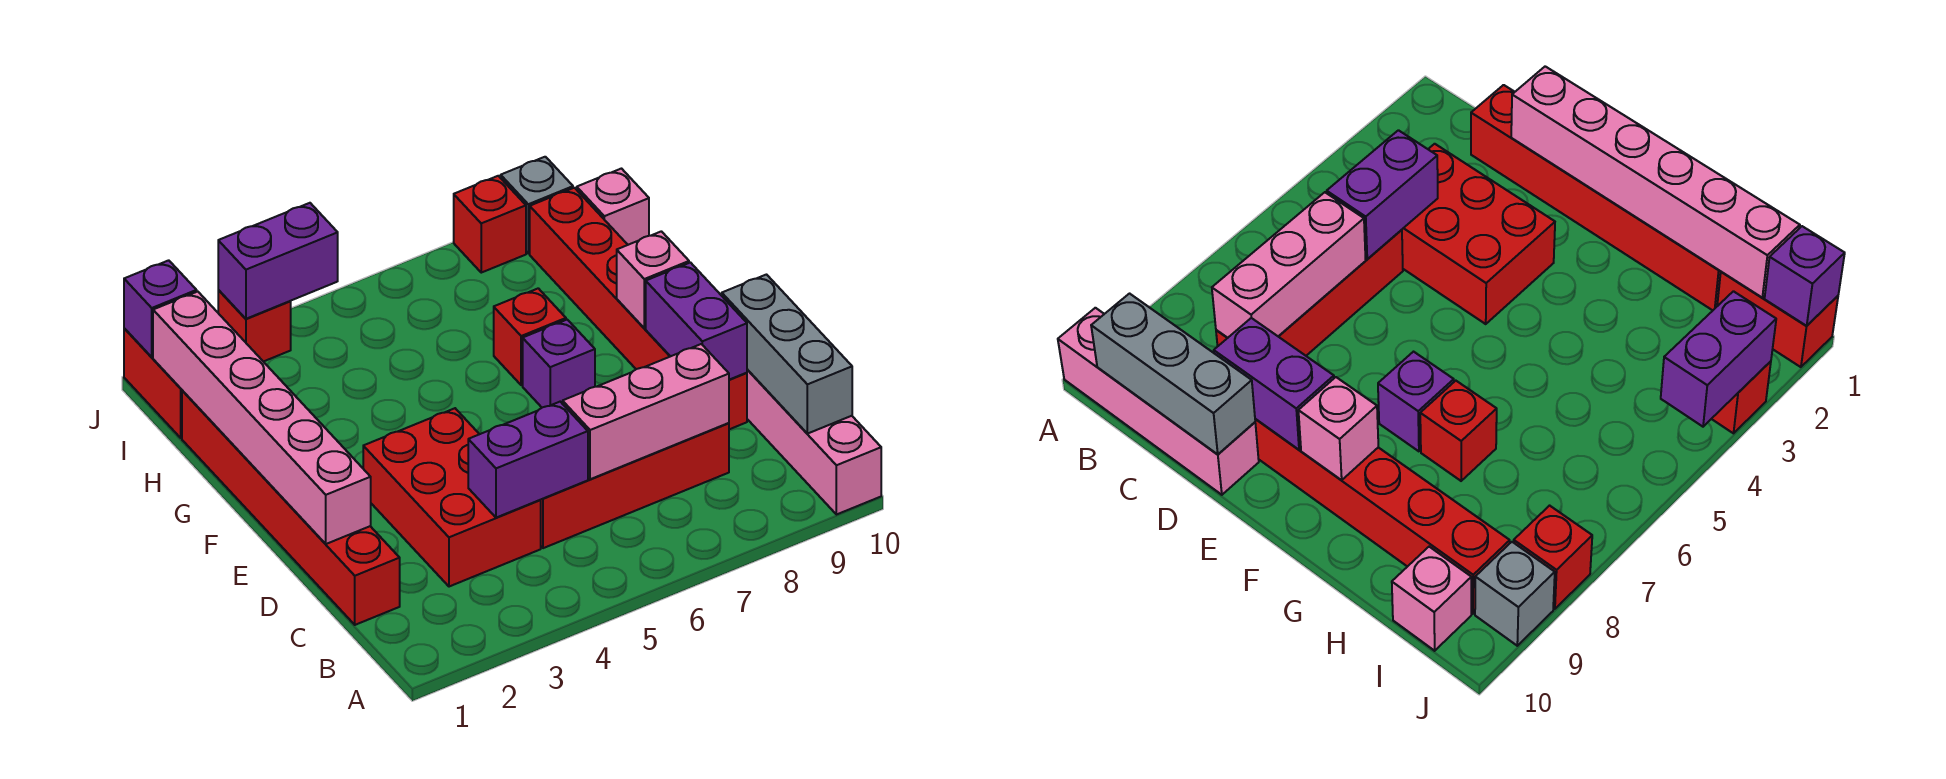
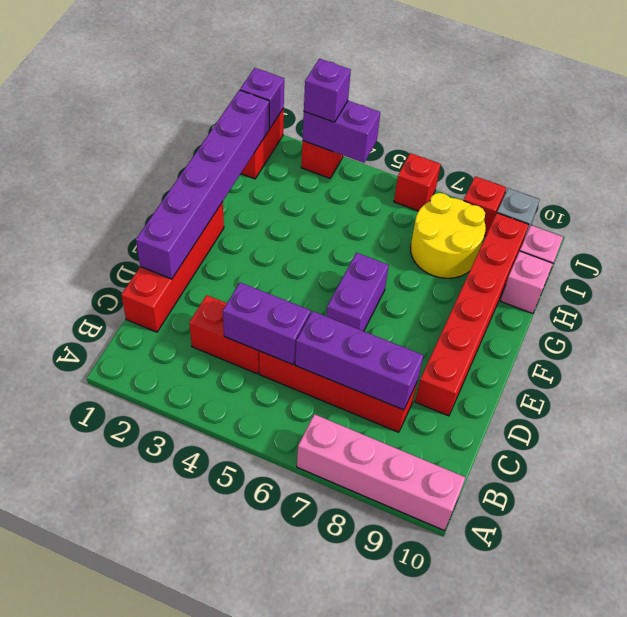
pink 1x4 brick [747,369,881,515] -> pink 1x4 brick turned to [297,414,466,531]
grey 1x3 brick [722,275,852,434] -> none
red 1x6 brick [182,390,400,625] -> red 1x4 brick [121,202,224,332]
red 2x3 brick [363,408,541,587] -> red 1x2 brick [189,295,259,374]
pink 1x3 brick [563,344,729,479] -> purple 1x3 brick [295,311,424,410]
pink 1x6 brick [153,292,371,544] -> purple 1x6 brick [136,90,269,279]
purple 1x2 brick [646,263,747,380] -> purple 1x2 brick moved to [326,253,389,331]
purple 1x1 brick [523,320,595,408] -> purple 1x1 brick moved to [304,59,351,122]
pink 1x1 brick [617,231,689,328] -> pink 1x1 brick moved to [501,251,553,314]
red 1x1 brick [494,288,566,385] -> red 1x1 brick moved to [394,153,441,211]
none -> yellow 2x2 round brick [411,193,486,278]

